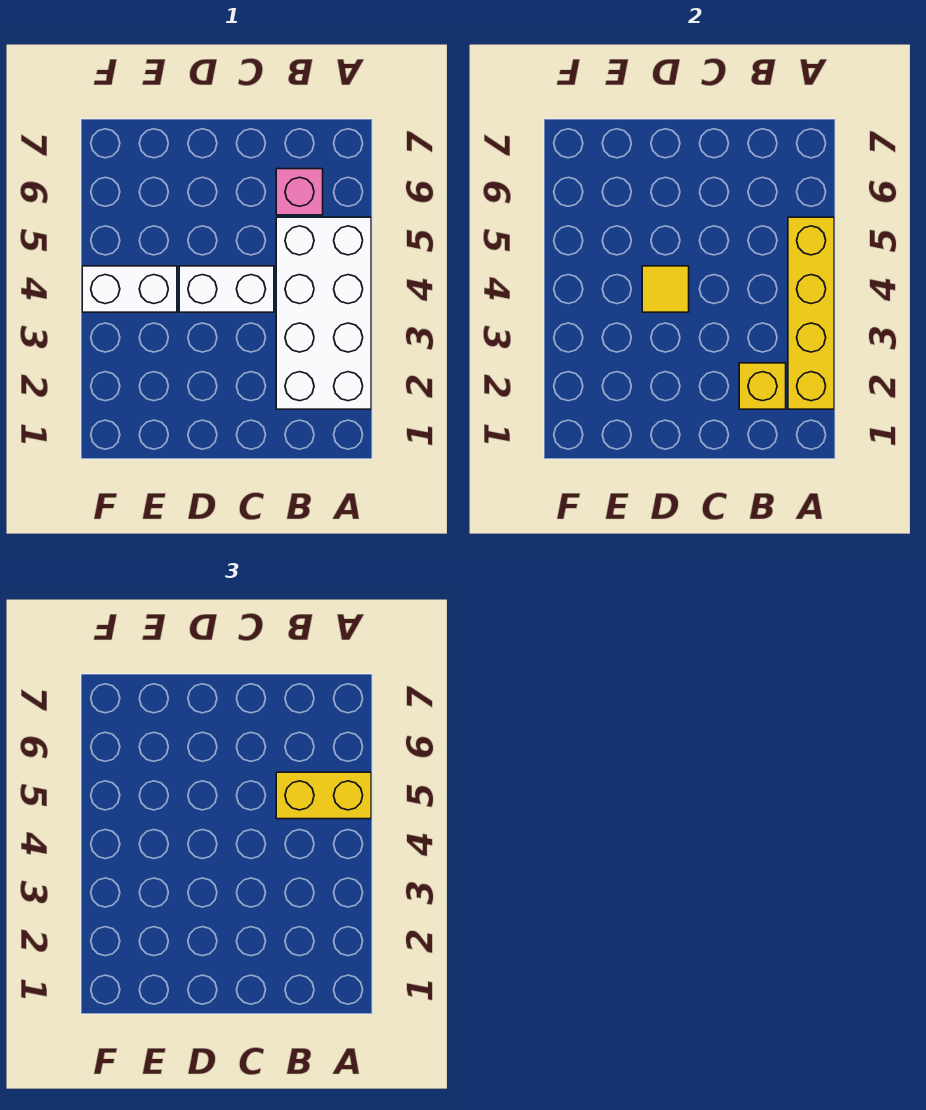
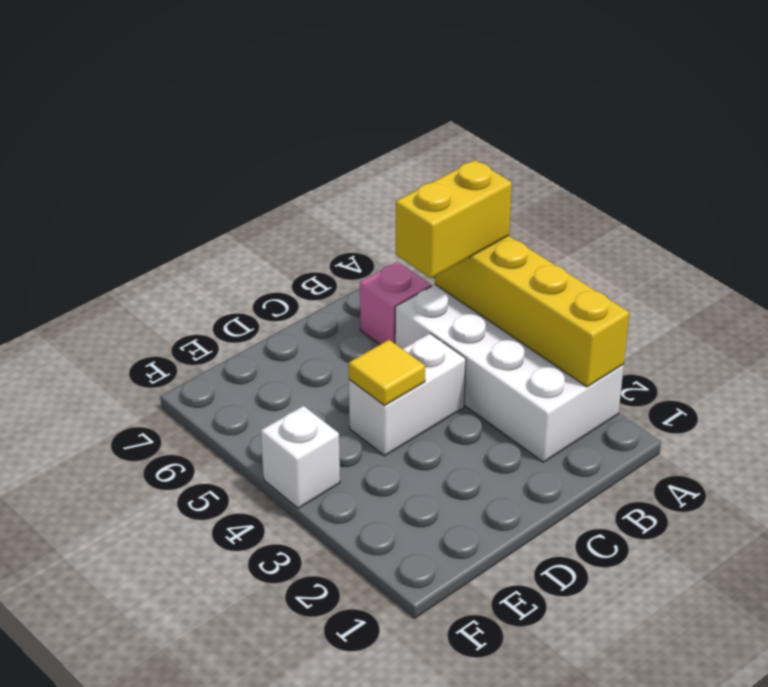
yellow 1x1 brick [739,363,786,409] -> none
white 1x2 brick [82,266,177,312] -> white 1x1 brick [261,406,340,508]

